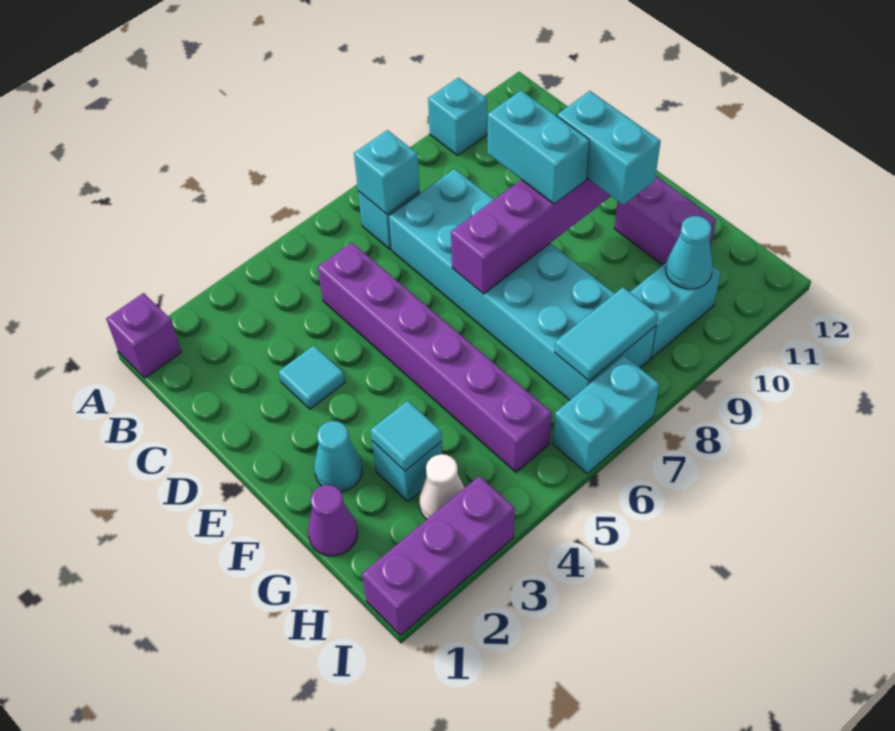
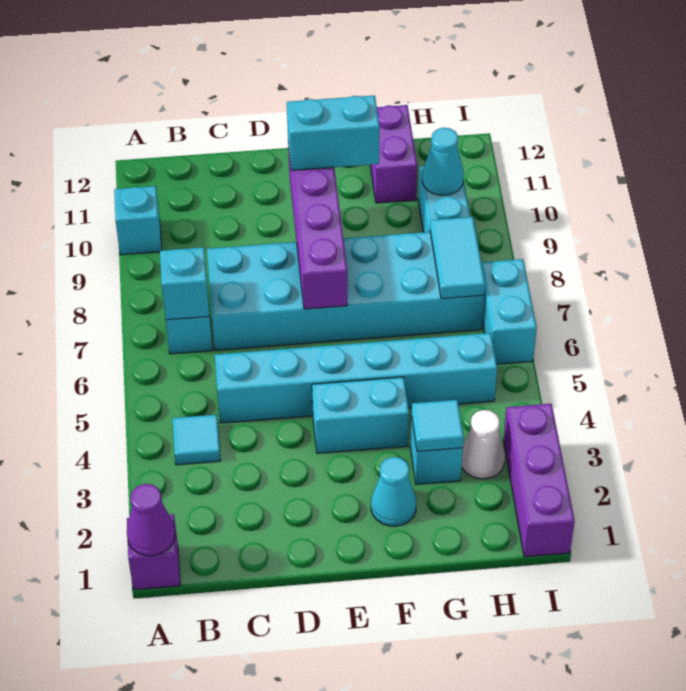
purple 1x6 brick [318,243,552,472] -> cyan 1x6 brick [215,333,497,423]
cyan 1x1 tile [279,345,345,409] -> cyan 1x1 tile moved to [173,415,221,465]
cyan 1x2 brick [488,91,590,204] -> cyan 1x2 brick moved to [312,377,409,453]
purple 1x2 brick [614,176,716,265] -> purple 1x2 brick turned to [370,105,417,203]
purple 1x1 cone [308,485,358,556] -> purple 1x1 cone moved to [127,484,175,556]

